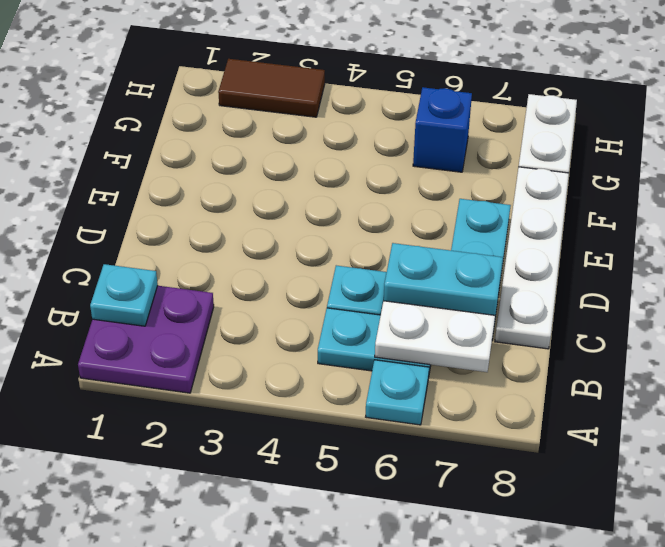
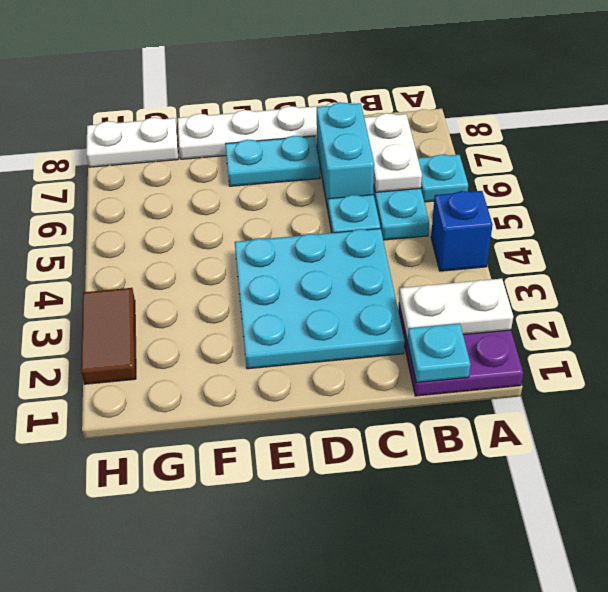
none -> white 1x2 plate [399,279,513,340]
none -> cyan 3x3 plate [235,229,405,369]
blue 1x1 brick [413,87,472,172] -> blue 1x1 brick moved to [431,191,492,271]

